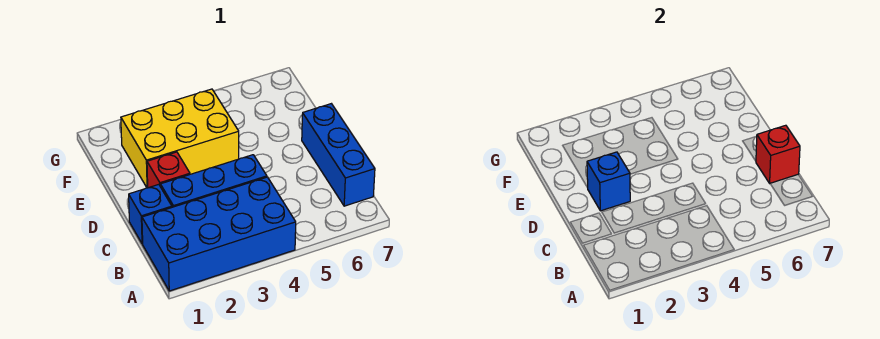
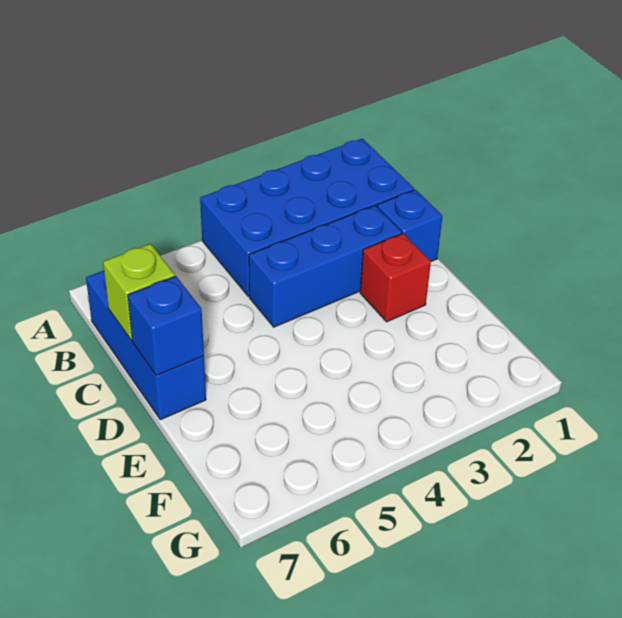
red 1x1 brick [756,125,800,183] -> lime 1x1 brick [103,244,175,340]
blue 1x1 brick [587,152,630,211] -> blue 1x1 brick moved to [128,276,204,375]
yellow 2x3 brick [121,89,239,188] -> none

